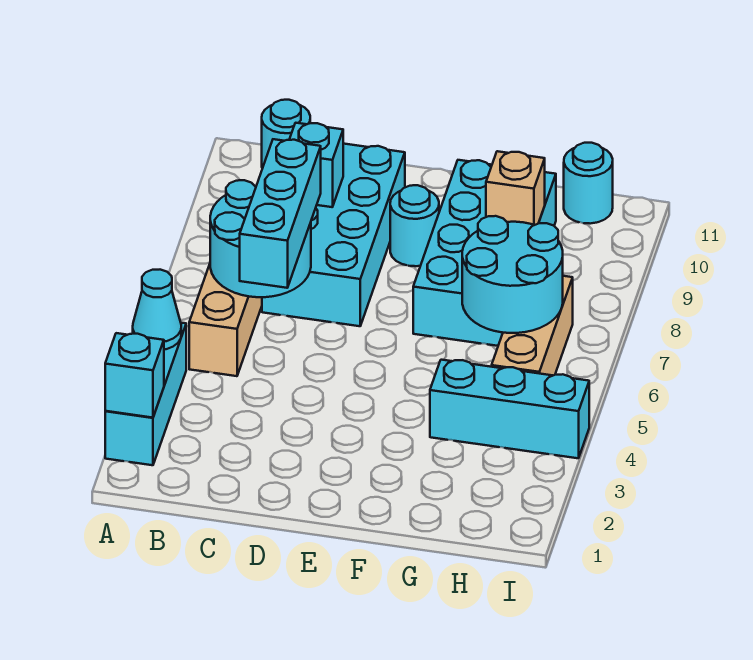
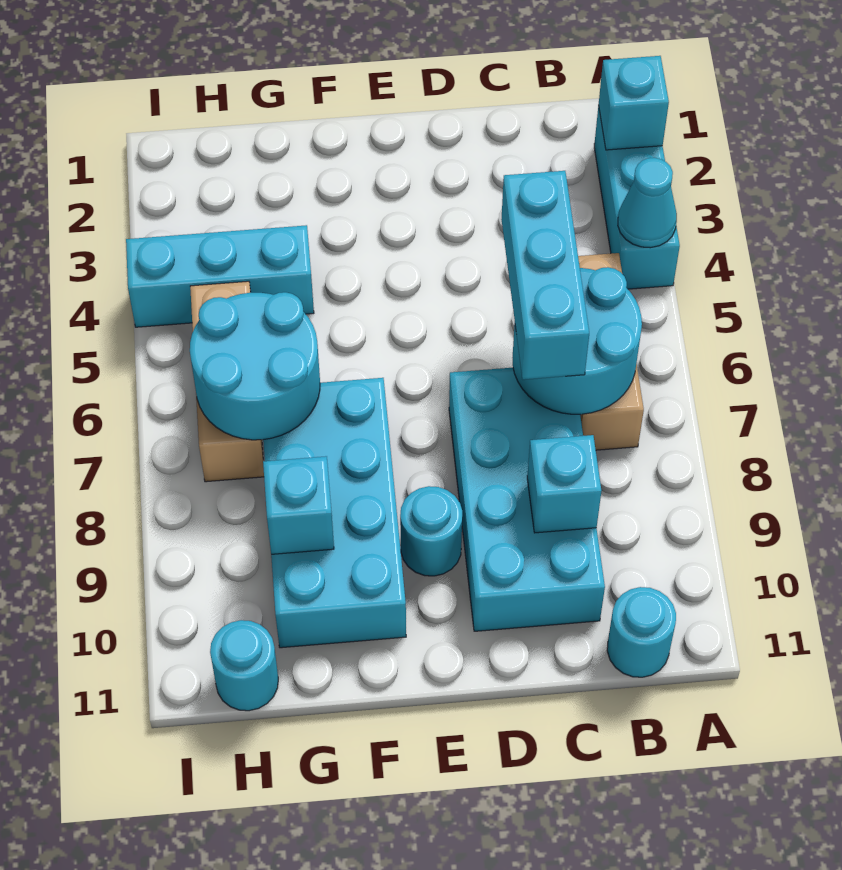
tan 1x1 brick [486,151,545,225] -> cyan 1x1 brick [263,456,334,554]

